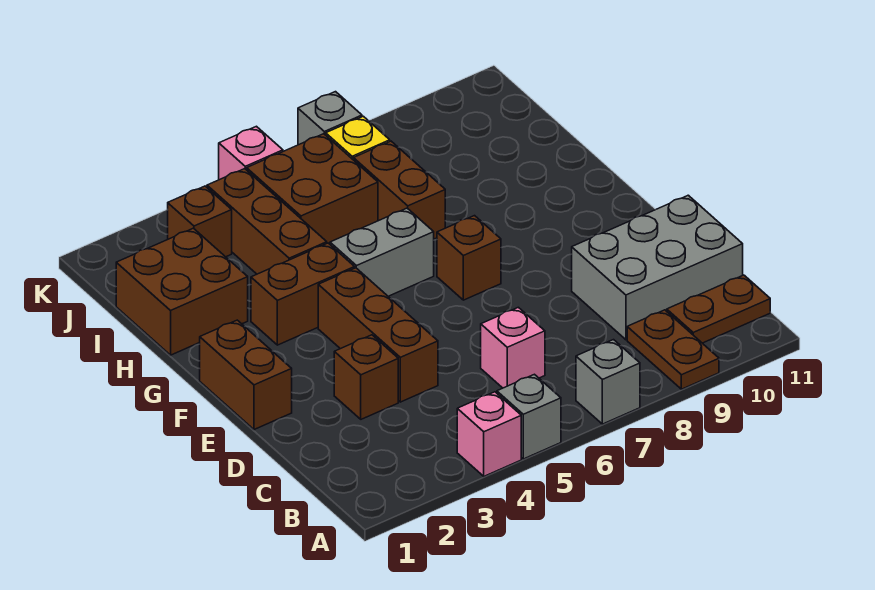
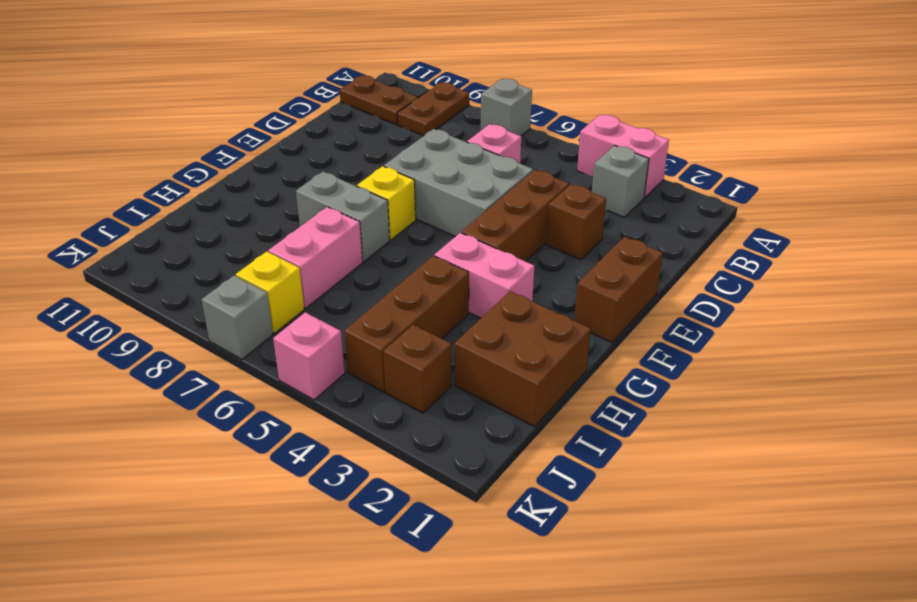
pink 1x1 brick [457,392,521,476] -> pink 1x2 brick [577,115,669,198]
grey 1x1 brick [497,374,561,459] -> grey 1x1 brick moved to [592,145,649,217]
grey 2x3 brick [572,195,743,340] -> grey 2x3 brick moved to [384,129,533,237]
brown 1x1 brick [437,216,501,300] -> yellow 1x1 brick [357,166,416,240]
brown 1x2 brick [251,243,355,345] -> pink 1x2 brick [434,233,534,318]
grey 1x2 brick [330,208,434,296] -> grey 1x2 brick moved to [296,172,390,262]
brown 1x2 brick [354,141,445,239] -> pink 1x2 brick [268,207,363,308]
brown 2x2 brick [247,134,378,244] -> none

